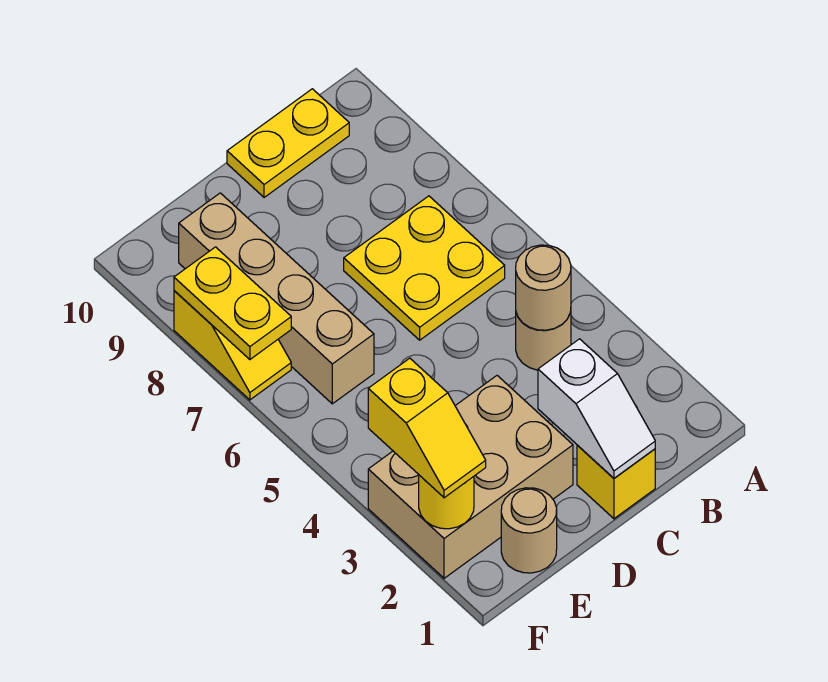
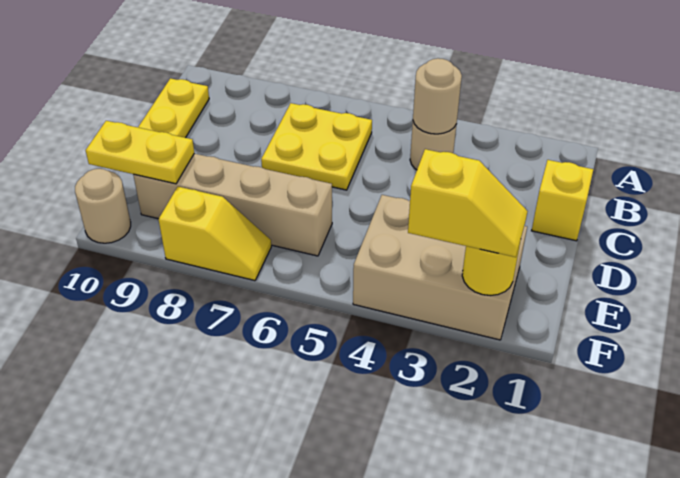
white 1x2 slope [538,339,655,478] -> none
tan 2x3 brick [368,376,573,578] -> tan 2x3 brick turned to [353,195,527,340]
tan 1x1 round brick [501,488,557,573] -> tan 1x1 round brick moved to [75,169,131,243]
yellow 1x2 plate [174,247,291,360] -> yellow 1x2 plate moved to [86,121,194,184]

